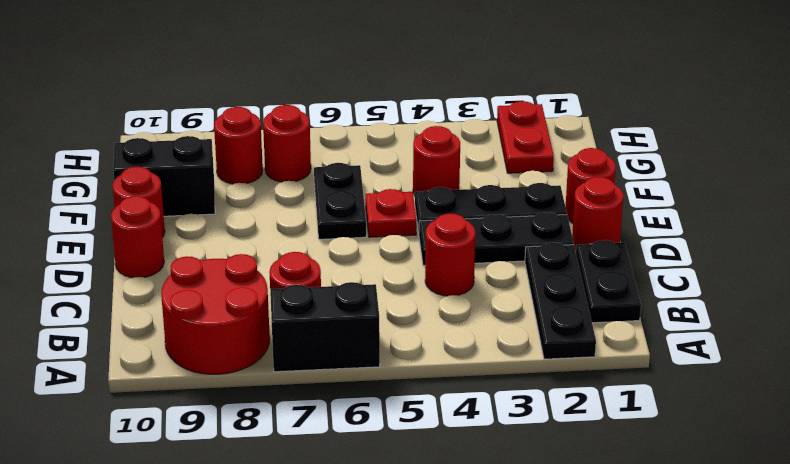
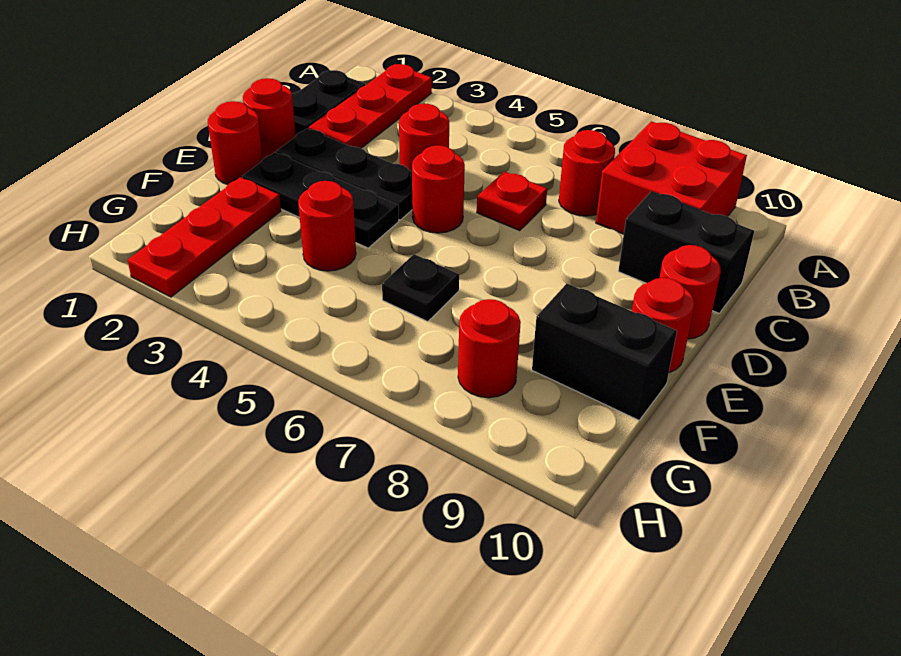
black 1x3 plate [525,242,596,359] -> red 1x3 plate [309,64,432,148]
black 1x2 brick [270,282,380,372] -> black 1x2 brick moved to [618,191,754,313]
red 2x2 round brick [161,254,270,374] -> red 2x2 brick [596,121,747,234]
red 1x1 plate [366,189,417,237] -> red 1x1 plate moved to [477,172,547,231]
black 1x2 plate [314,163,366,239] -> black 1x1 plate [382,254,459,321]
red 1x2 plate [497,101,554,173] -> red 1x3 plate [127,177,281,297]
red 1x1 round brick [263,105,311,182] -> red 1x1 round brick moved to [412,146,465,233]

